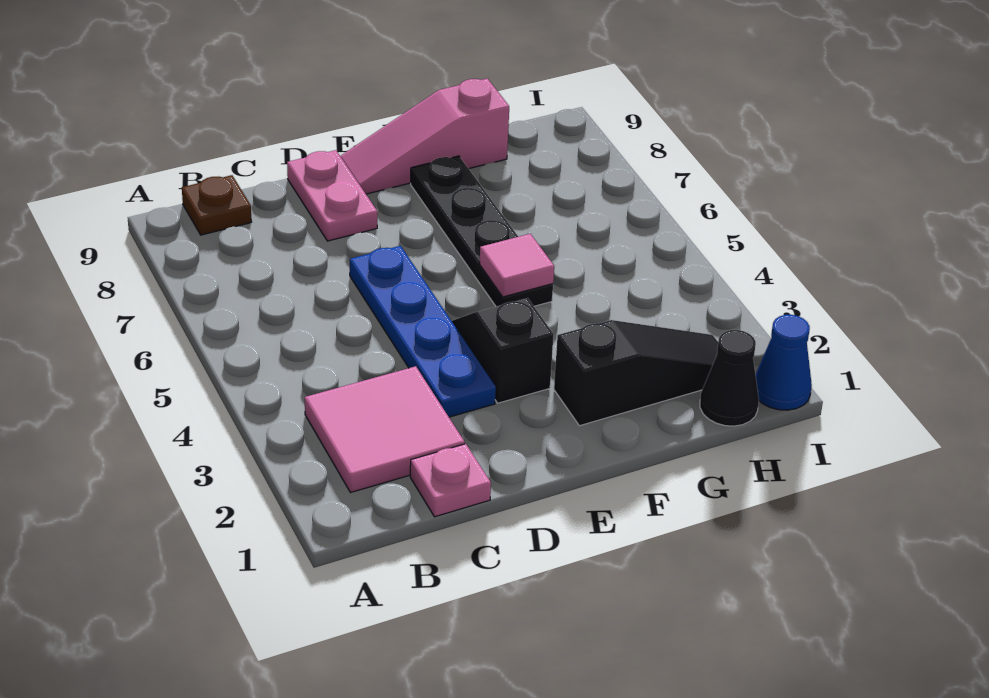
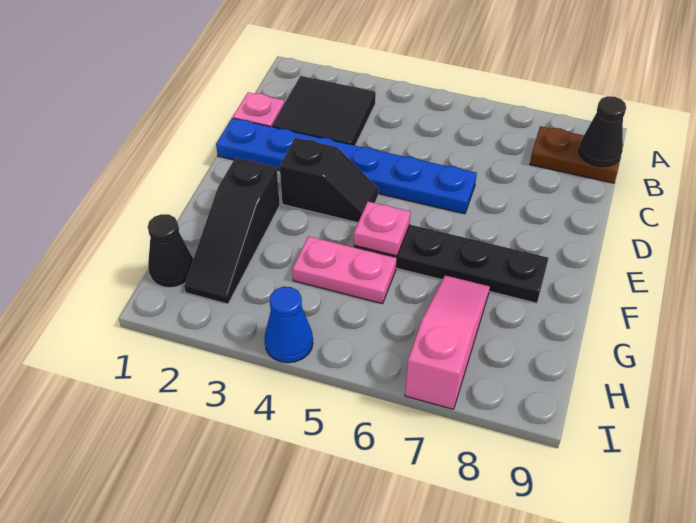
pink 2x2 tile [305,366,465,493] -> black 2x2 tile [272,76,376,145]
brown 1x1 plate [182,175,251,235] -> brown 1x2 plate [530,126,620,183]
none -> black 1x1 cone [579,96,626,167]
blue 1x4 plate [350,246,496,417] -> blue 1x6 plate [216,118,477,214]
pink 1x2 plate [287,150,377,241] -> pink 1x2 plate moved to [293,236,397,304]
pink 1x3 slope [341,78,509,194] -> pink 1x3 slope moved to [405,275,490,409]
pink 1x1 tile [480,234,554,297] -> pink 1x1 plate [354,202,411,256]
blue 1x1 cone [756,315,812,410] -> blue 1x1 cone moved to [264,287,313,363]

